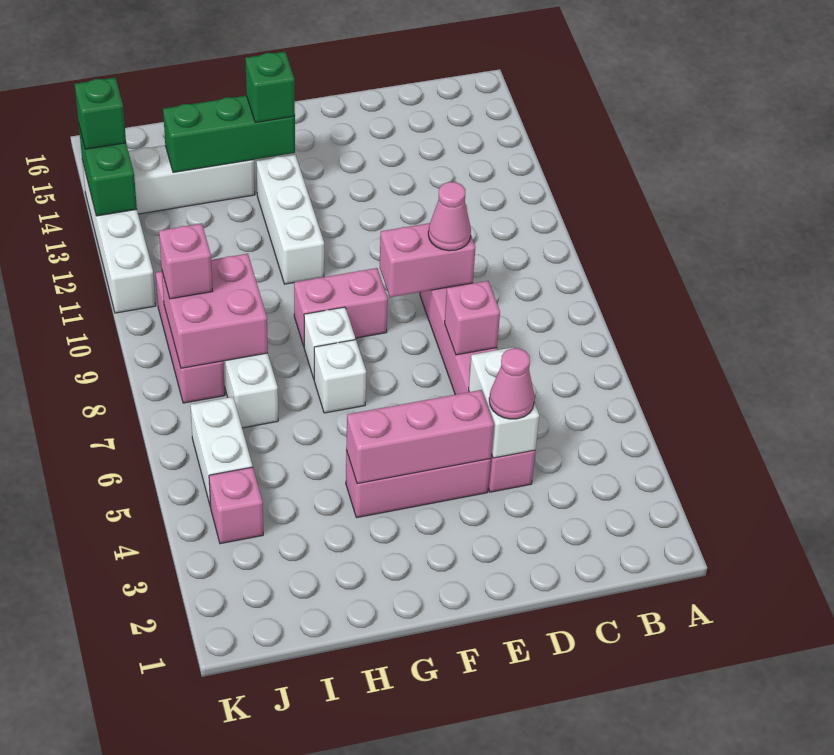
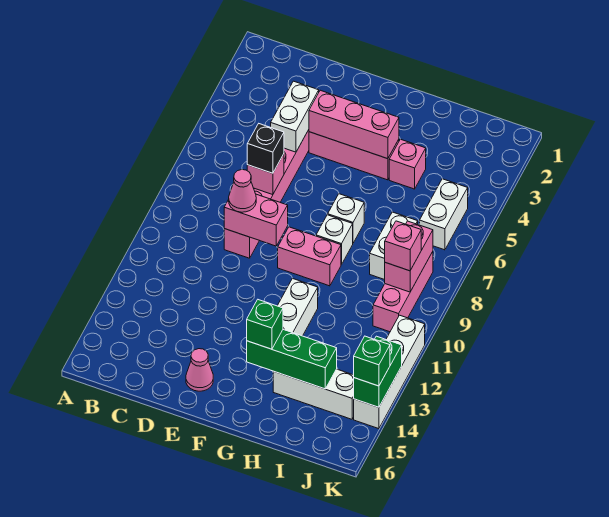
pink 1x1 cone [489,348,535,419] -> pink 1x1 cone moved to [186,349,213,391]
none -> black 1x1 brick [247,124,284,173]
pink 2x2 brick [162,254,268,368] -> pink 1x2 brick [385,221,433,292]
pink 1x1 brick [209,467,263,544] -> pink 1x1 brick moved to [389,139,426,189]

